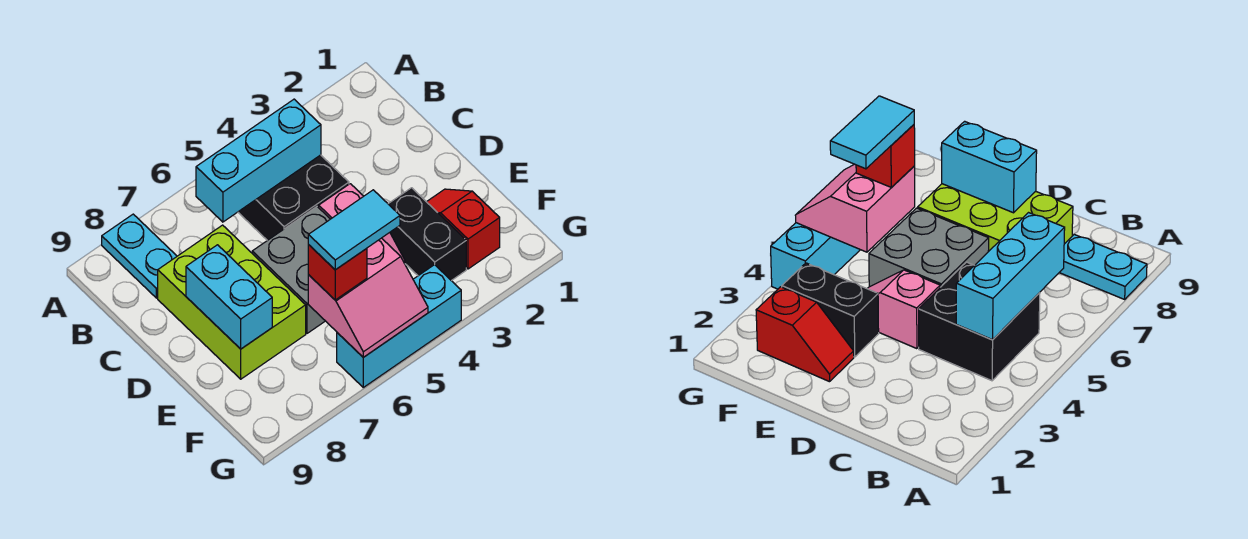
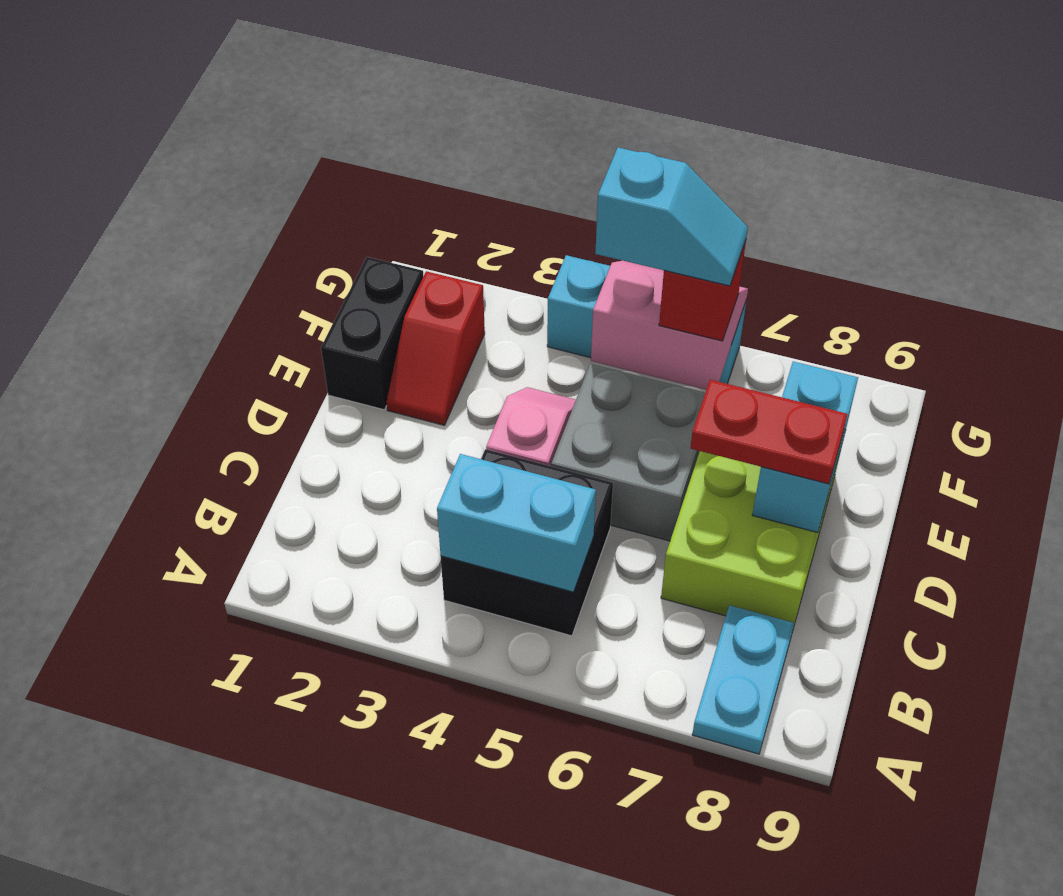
cyan 1x3 brick [196,99,321,222] -> cyan 1x2 brick [437,454,596,592]
none -> red 1x2 plate [690,380,848,484]
black 1x2 brick [388,188,466,281] -> black 1x2 brick moved to [321,257,423,410]
cyan 1x2 tile [308,190,400,270] -> cyan 1x2 slope [595,148,748,286]

